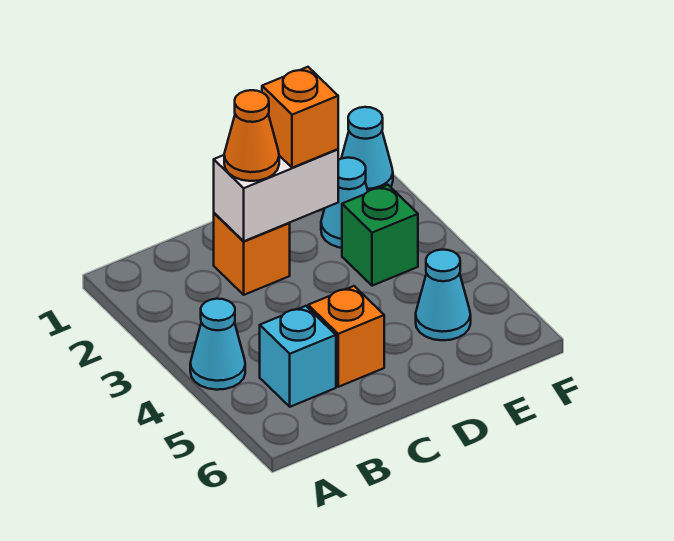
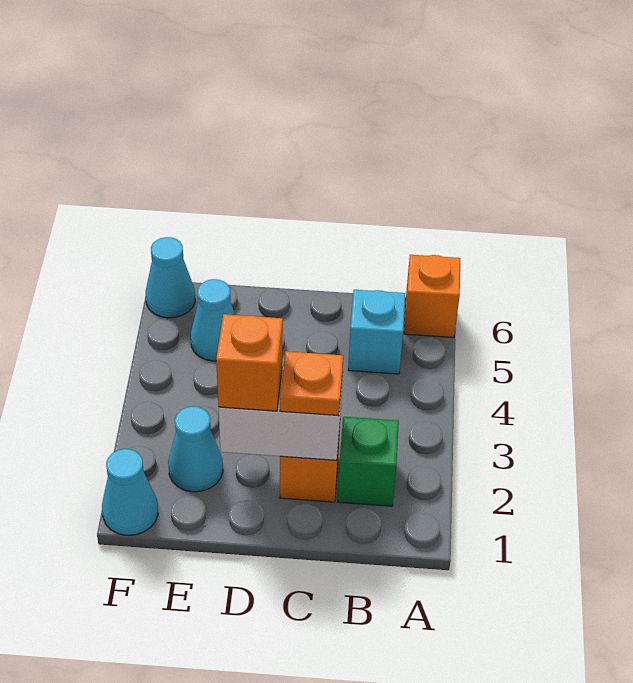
cyan 1x1 cone [190,299,245,390] -> cyan 1x1 cone moved to [146,237,195,318]
orange 1x1 cone [224,90,279,181] -> orange 1x1 plate [280,351,343,416]
orange 1x1 brick [308,286,384,387] -> orange 1x1 brick moved to [404,255,460,338]
green 1x1 brick [342,185,418,286] -> green 1x1 brick moved to [338,417,399,506]

